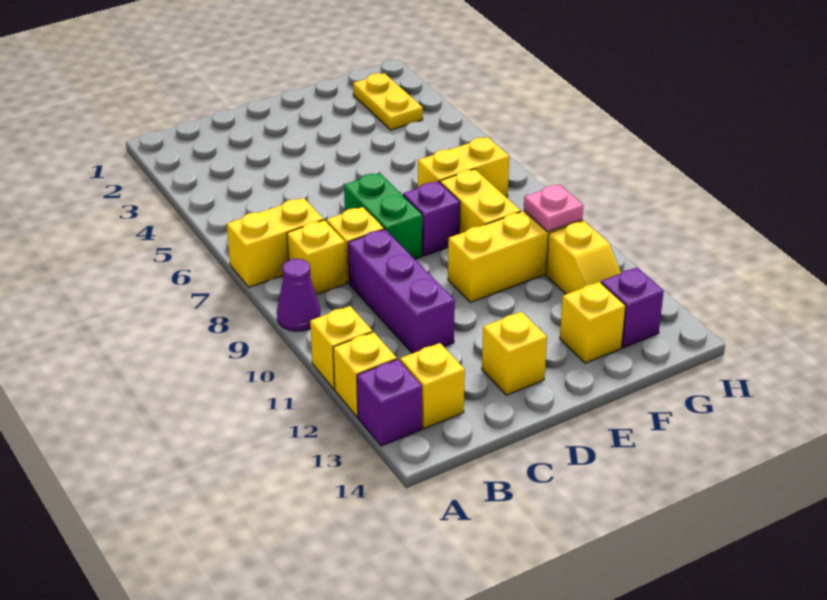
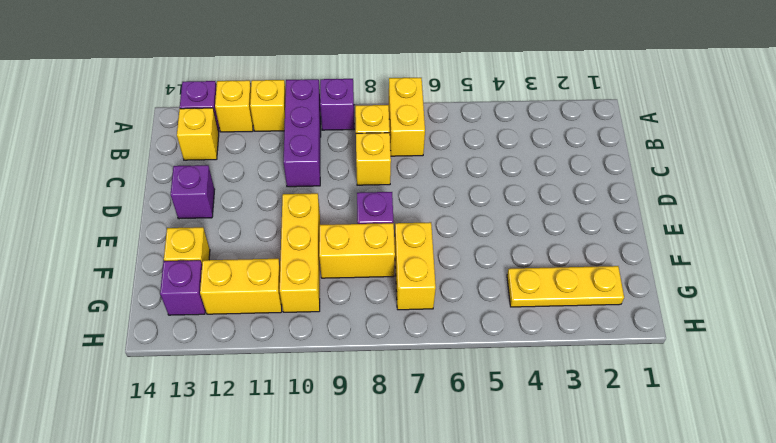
purple 1x1 cone [277,259,320,331] -> purple 1x1 brick [320,79,354,130]
purple 1x3 brick [348,229,455,353] -> purple 1x3 brick turned to [284,79,321,187]
green 1x2 brick [344,173,422,259] -> none
yellow 1x1 brick [482,312,547,395] -> purple 1x1 brick [171,165,215,219]
yellow 1x2 plate [353,73,423,130] -> yellow 1x3 plate [507,266,624,307]
pink 1x1 plate [524,184,584,232] -> none
yellow 1x2 slope [546,221,621,294] -> yellow 1x2 brick [200,259,282,314]

